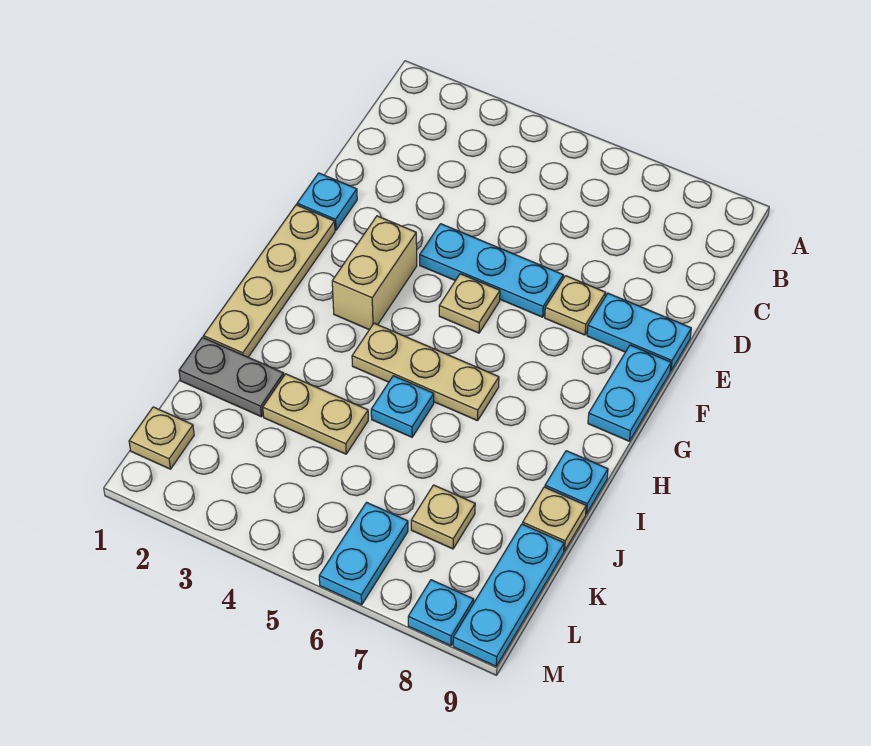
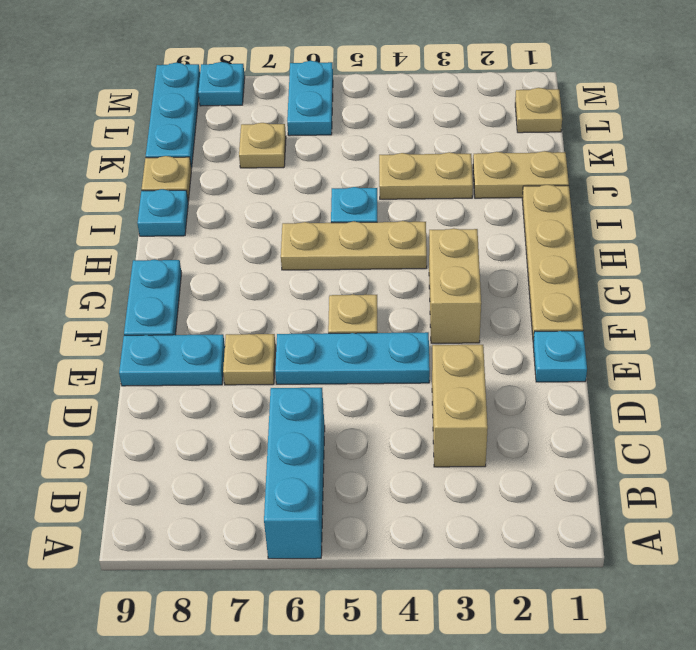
none -> cyan 1x3 brick [264,388,325,559]
none -> tan 1x2 brick [432,345,488,467]
grey 1x2 plate [179,337,284,417] -> tan 1x2 plate [473,151,569,198]

